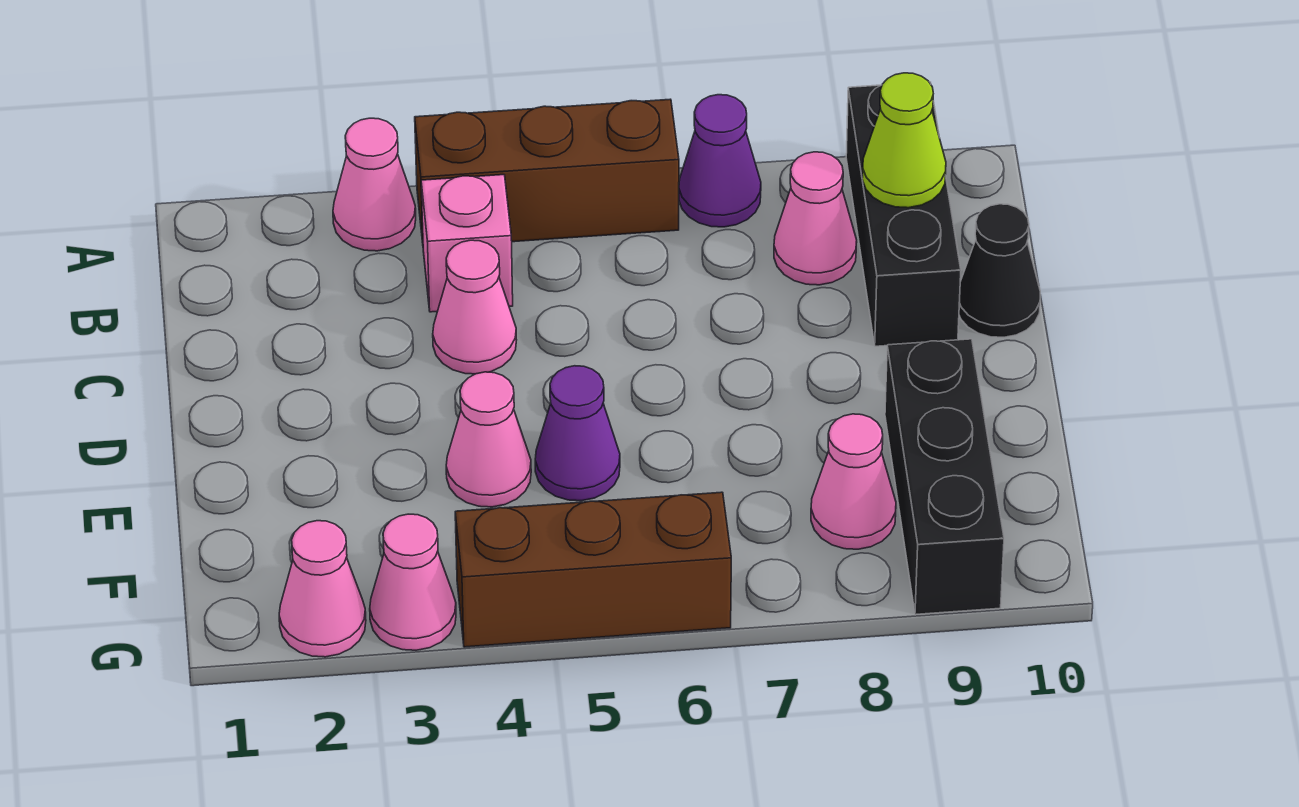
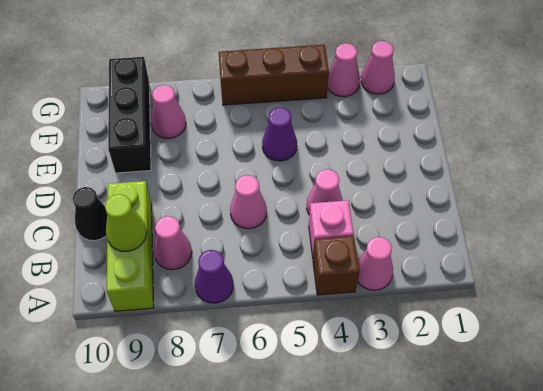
brown 1x3 brick [415,99,679,243] -> brown 1x1 brick [313,236,359,295]
black 1x3 brick [846,82,961,346] -> lime 1x3 brick [107,181,154,311]
pink 1x1 cone [446,372,531,507] -> pink 1x1 cone moved to [230,175,267,229]

